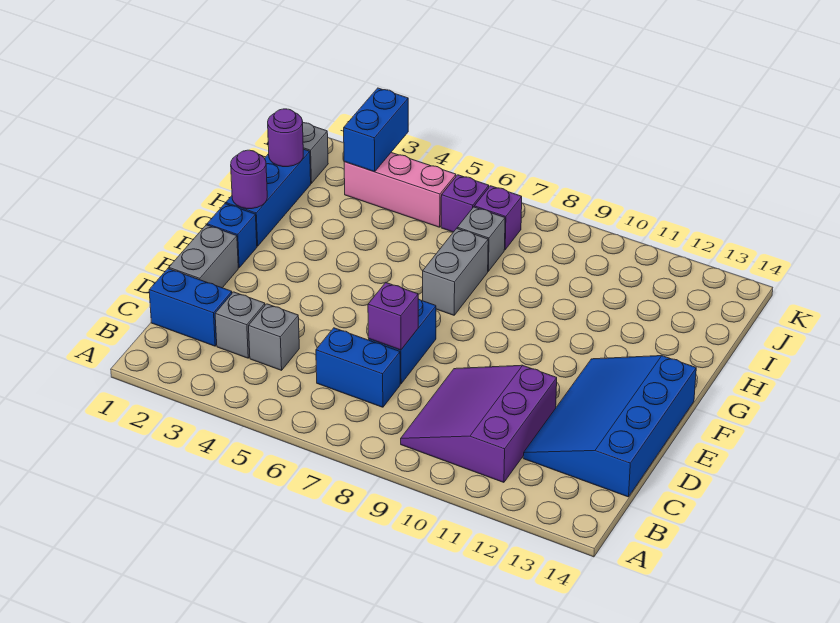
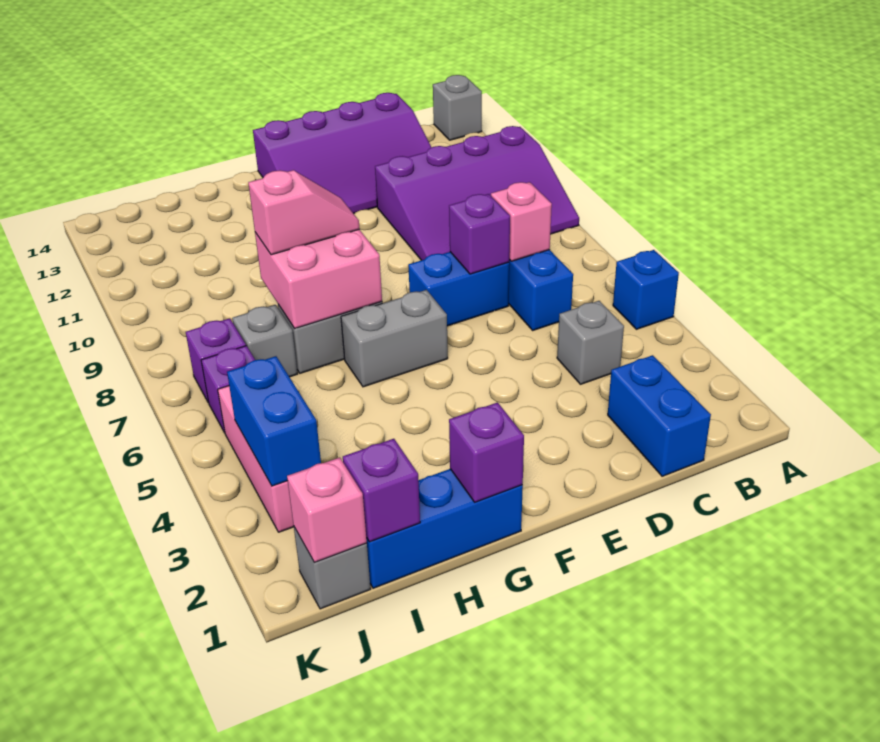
purple 3x3 slope [401,365,557,482] -> purple 3x4 slope [375,126,579,260]
grey 1x1 brick [215,292,265,358] -> grey 1x1 brick moved to [433,75,482,140]
none -> pink 1x1 brick [491,182,552,261]
blue 3x4 slope [523,356,696,497] -> purple 3x4 slope [253,93,431,214]
grey 1x2 brick [169,225,238,288] -> grey 1x2 brick moved to [341,290,448,387]
blue 1x1 brick [207,204,257,268] -> blue 1x1 brick moved to [613,250,679,329]
purple 1x1 round brick [231,150,267,209] -> purple 1x1 brick [449,402,524,502]
none -> pink 2x2 brick [255,230,382,329]
none -> pink 1x2 slope [248,170,360,255]
purple 1x1 round brick [268,109,303,167] -> purple 1x1 brick [343,439,420,542]
none -> pink 1x1 brick [287,457,367,562]
blue 1x2 brick [344,88,408,172] -> blue 1x2 brick turned to [227,356,321,486]

